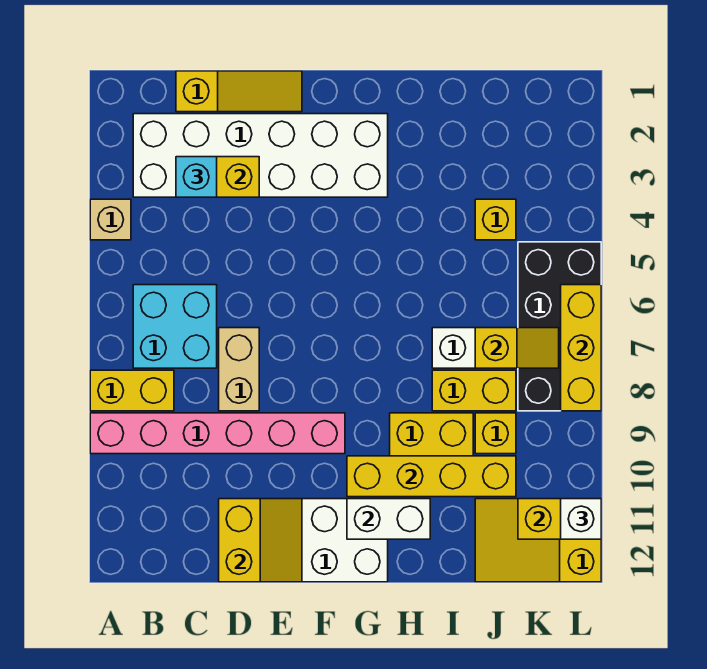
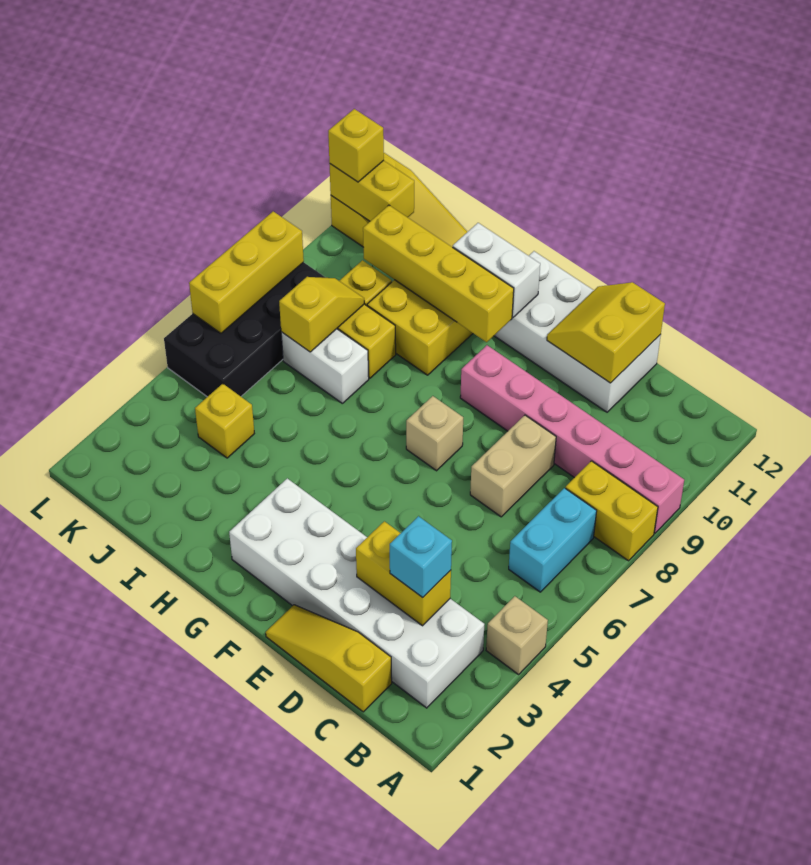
cyan 2x2 brick [133,285,217,368] -> cyan 1x2 brick [509,488,597,592]
none -> tan 1x1 brick [406,396,463,471]
yellow 1x2 slope [475,328,559,368] -> yellow 1x2 slope turned to [279,277,364,352]
white 1x1 brick [561,499,601,539] -> yellow 1x1 brick [328,109,384,182]

